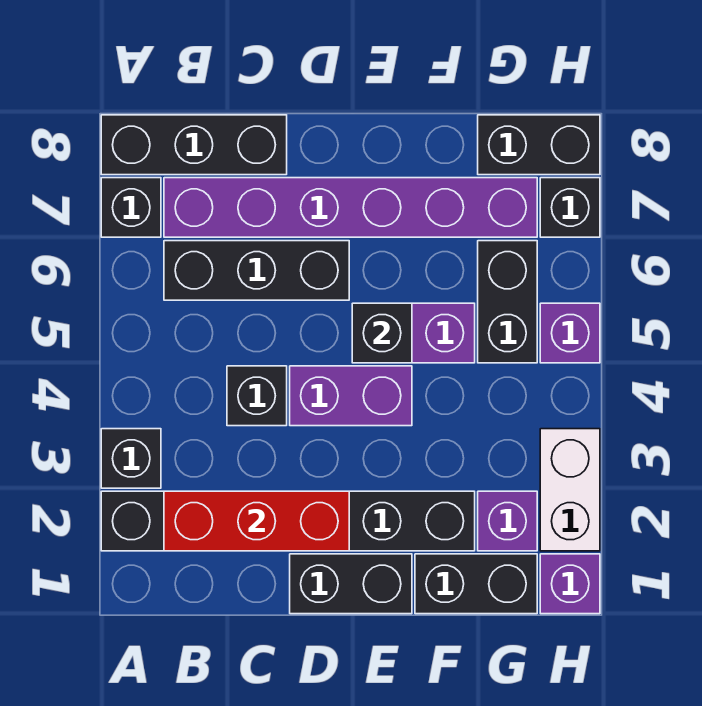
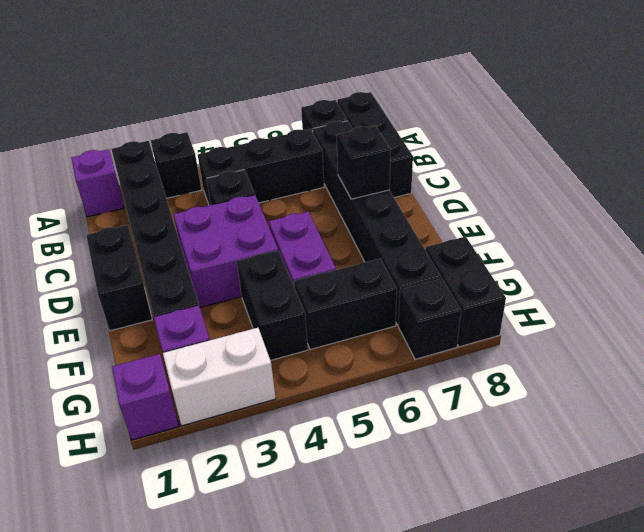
red 1x3 brick [164,491,349,551] -> none
black 1x3 brick [164,241,349,300] -> black 1x3 brick turned to [198,129,324,206]
purple 1x6 brick [164,178,537,237] -> black 1x6 brick [313,121,441,325]
purple 1x2 brick [290,366,412,426] -> purple 2x2 brick [174,195,278,307]
black 1x1 brick [352,303,412,363] -> black 1x1 brick moved to [337,126,391,199]
black 1x2 brick [415,554,537,614] -> black 1x2 brick moved to [237,251,308,360]
purple 1x1 brick [540,303,600,363] -> purple 1x1 brick moved to [71,149,124,217]

